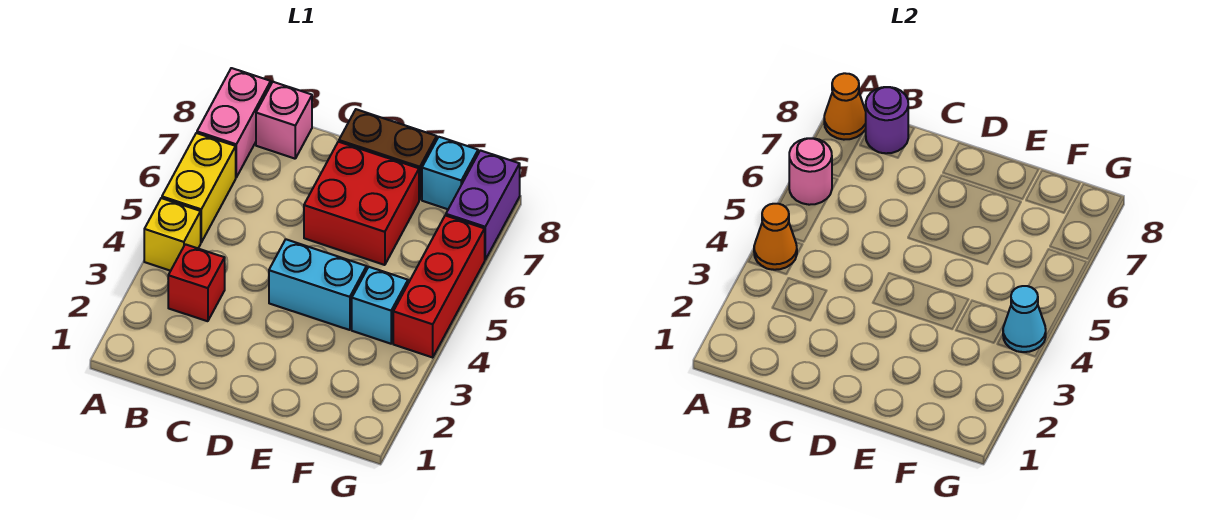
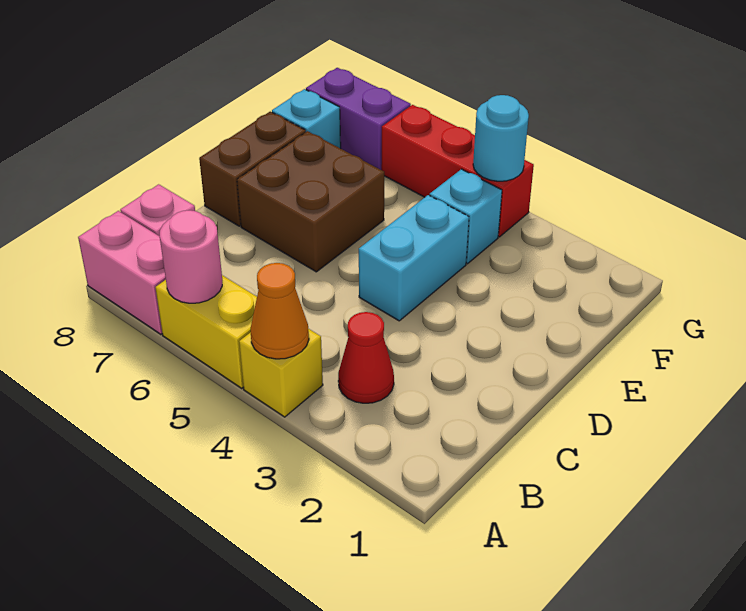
orange 1x1 cone [824,73,866,140] -> none
red 1x1 brick [168,244,225,321] -> red 1x1 cone [338,312,394,403]
purple 1x1 round brick [865,87,908,153] -> none
red 2x2 brick [304,142,419,265] -> brown 2x2 brick [237,131,384,272]
cyan 1x1 cone [1003,286,1046,352] -> cyan 1x1 round brick [473,95,529,181]

